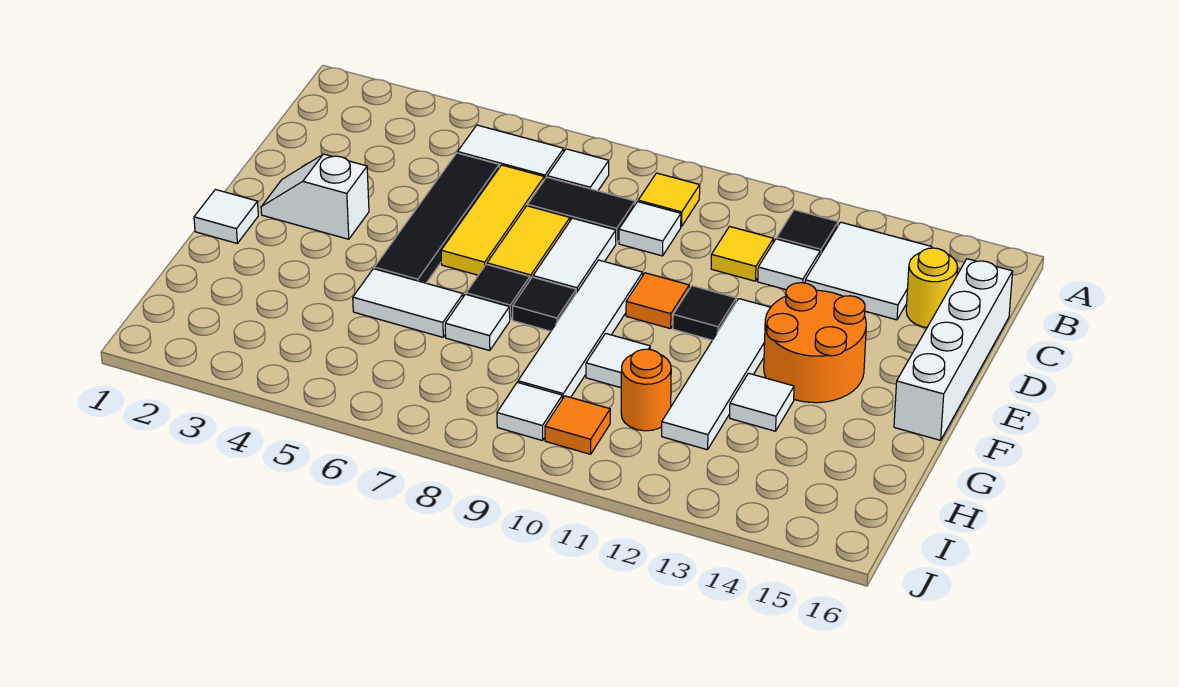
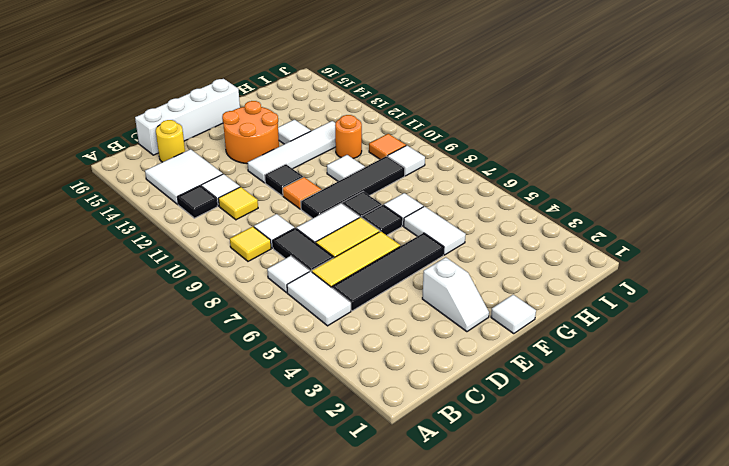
white 1x4 tile [518,260,643,399] -> black 1x4 tile [301,156,405,218]

